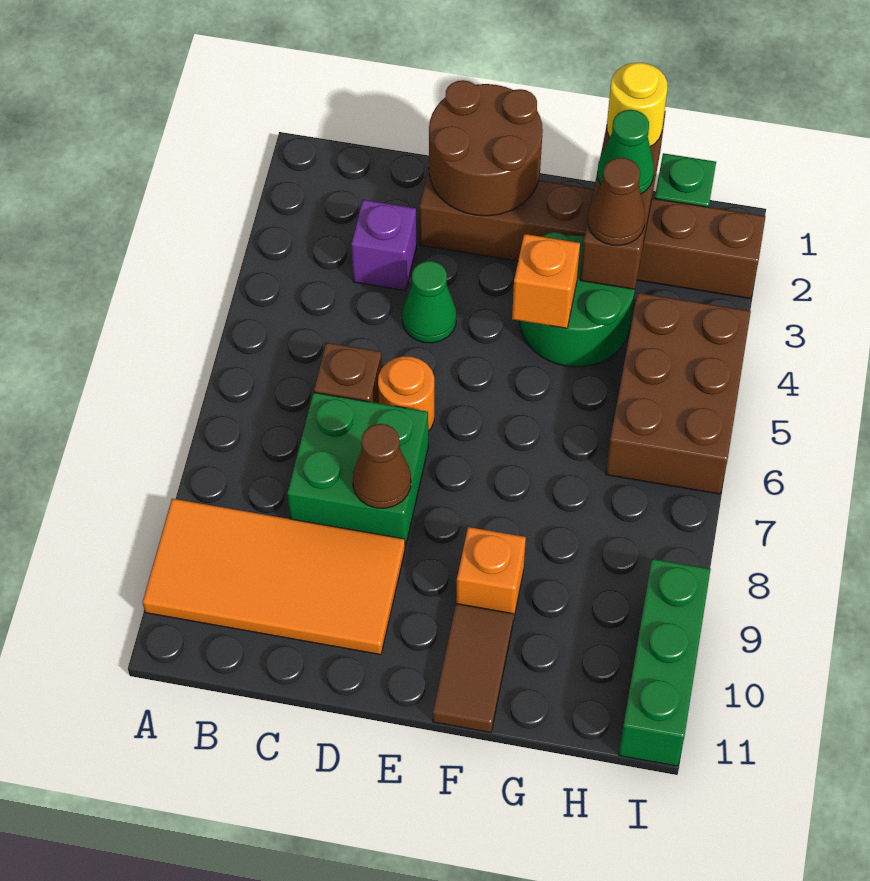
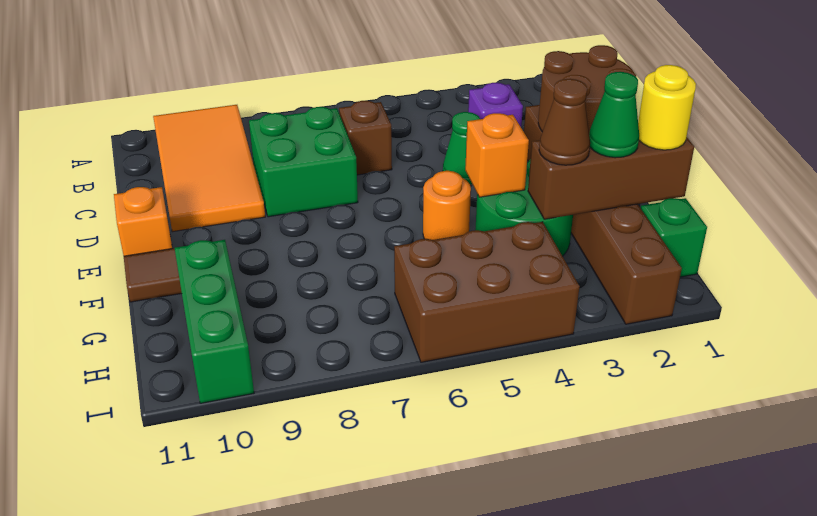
orange 1x1 round brick [378,356,434,431] -> orange 1x1 round brick moved to [423,171,471,240]
brown 1x1 cone [353,424,411,508] -> none
orange 1x1 brick [456,527,526,621] -> orange 1x1 brick moved to [114,187,172,256]
green 1x3 brick [619,559,711,766] -> green 1x3 brick turned to [175,240,254,403]

